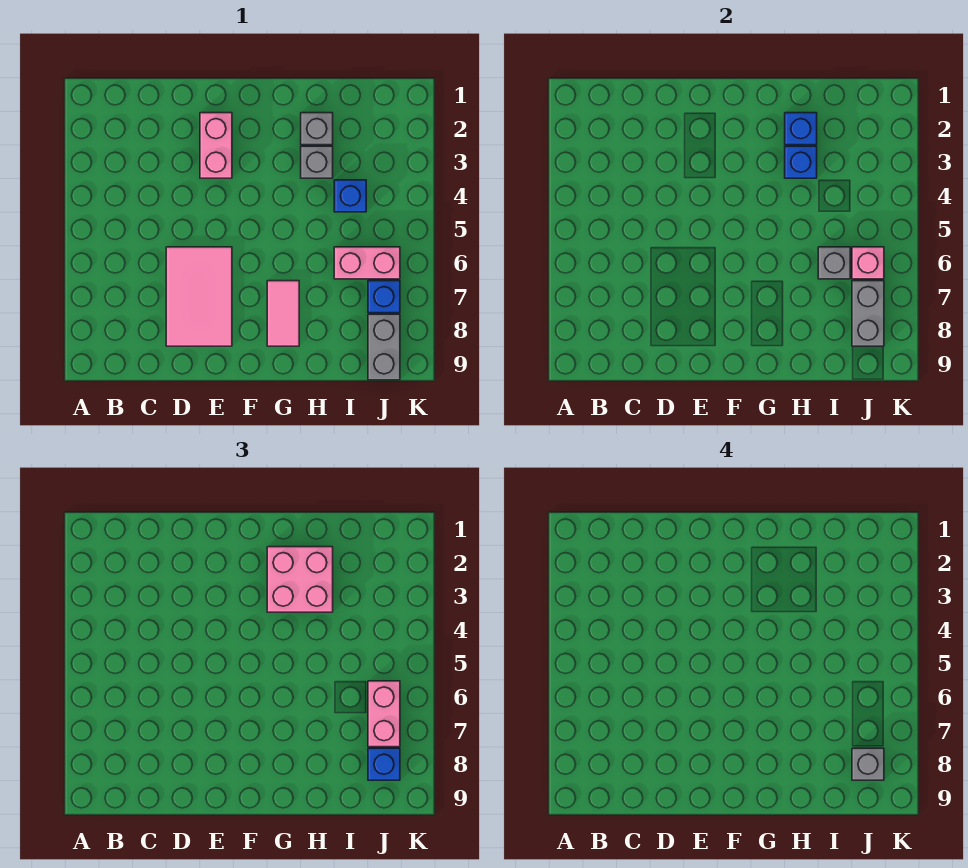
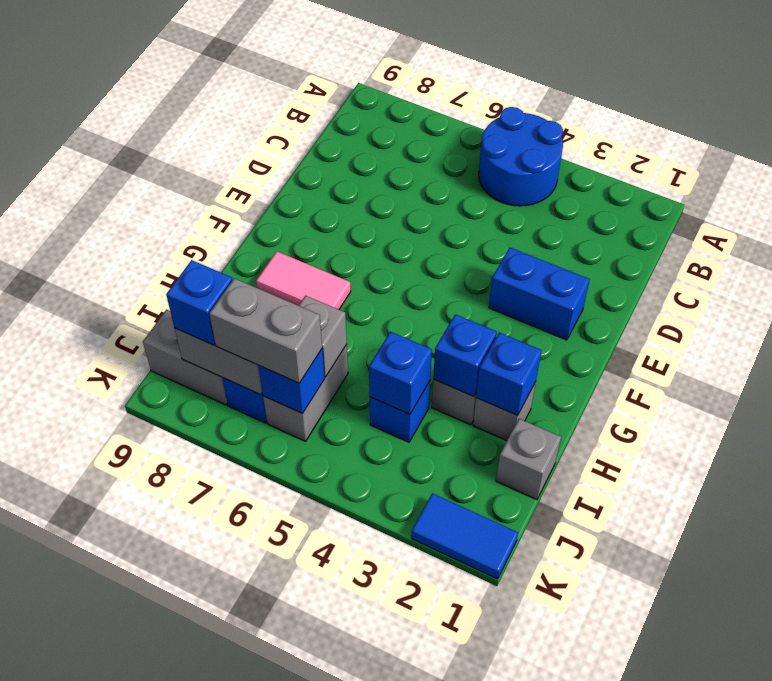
none -> blue 2x2 round brick [479,107,563,206]
pink 2x3 tile [166,247,232,346] -> none
pink 1x2 brick [200,113,232,178] -> blue 1x2 brick [489,248,590,340]
pink 2x2 brick [267,547,333,612] -> none
none -> blue 1x1 brick [369,332,432,414]
pink 1x2 brick [334,247,400,279] -> grey 1x2 brick [263,344,348,441]
pink 1x1 brick [852,247,884,279] -> blue 1x1 brick [258,349,325,414]
pink 1x2 brick [368,681,400,747] -> grey 1x2 brick [209,278,322,383]
grey 1x1 brick [852,748,884,780] -> grey 1x1 brick moved to [496,419,561,500]
none -> blue 1x2 tile [411,493,518,579]

